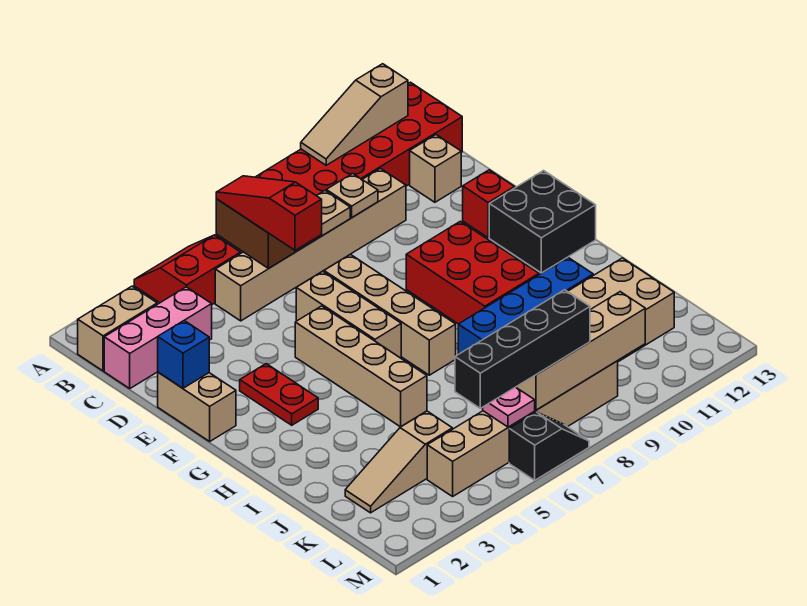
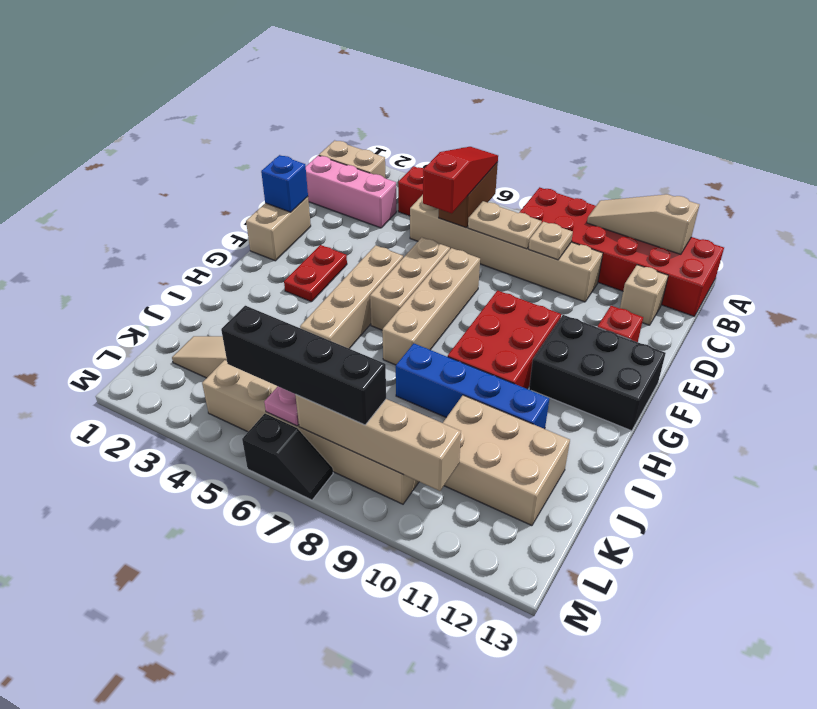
black 2x2 brick [489,171,596,273] -> black 2x3 brick [529,315,666,431]

